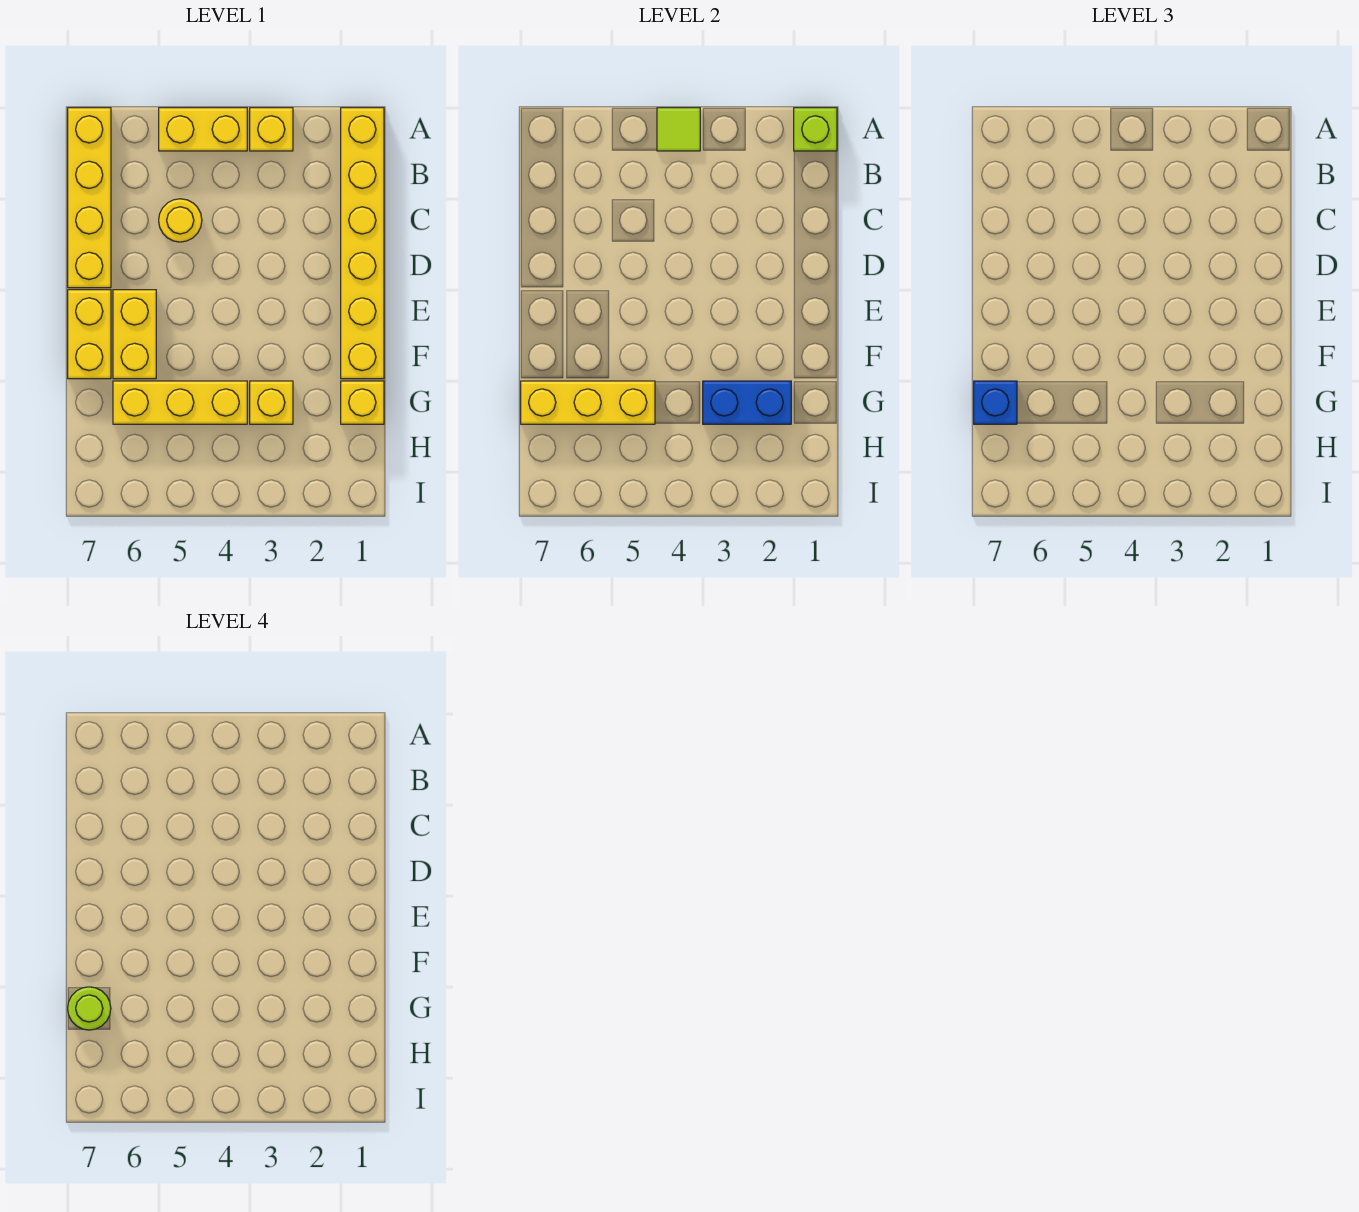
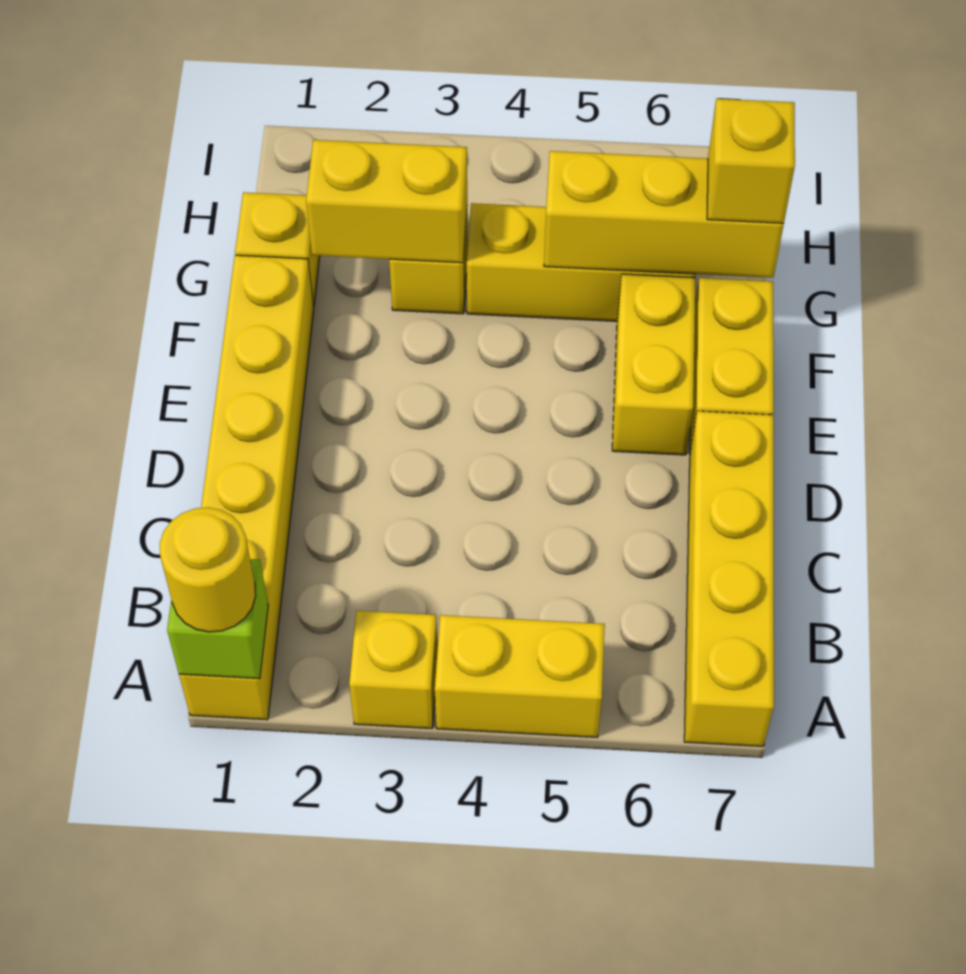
lime 1x1 tile [657,108,700,151] -> none
yellow 1x1 round brick [159,199,202,242] -> yellow 1x1 round brick moved to [160,507,256,632]
blue 1x2 brick [703,381,791,424] -> yellow 1x2 brick [306,140,467,263]
blue 1x1 brick [974,381,1017,424] -> yellow 1x1 brick [707,99,795,223]
lime 1x1 round brick [68,987,111,1030] -> none

